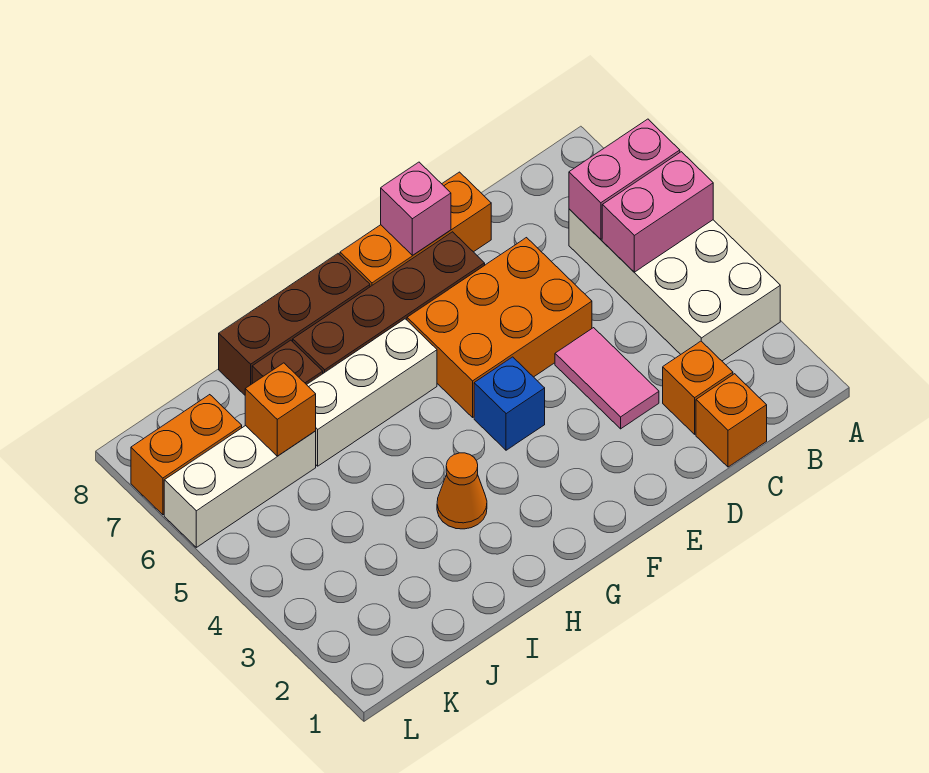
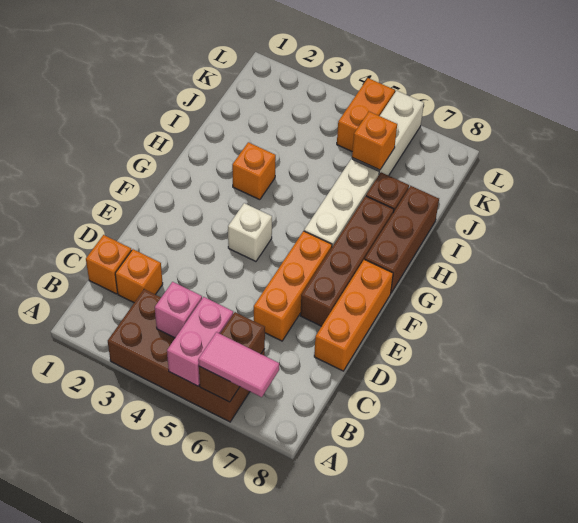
white 2x4 brick [569,209,780,361] -> brown 2x4 brick [108,289,265,422]
pink 1x2 brick [569,119,680,239] -> brown 1x2 brick [199,312,265,402]
pink 1x2 tile [555,328,659,429] -> pink 1x2 tile moved to [198,332,279,397]
orange 2x3 brick [407,238,592,417] -> orange 1x3 brick [254,231,332,341]
pink 1x1 brick [381,162,451,255] -> pink 1x1 brick moved to [155,282,202,338]
blue 1x1 brick [474,357,545,450] -> white 1x1 brick [228,203,272,261]
orange 1x1 cone [437,453,487,529] -> orange 1x1 brick [232,142,276,200]
orange 1x2 brick [131,395,242,515] -> orange 1x2 brick moved to [337,78,395,152]

